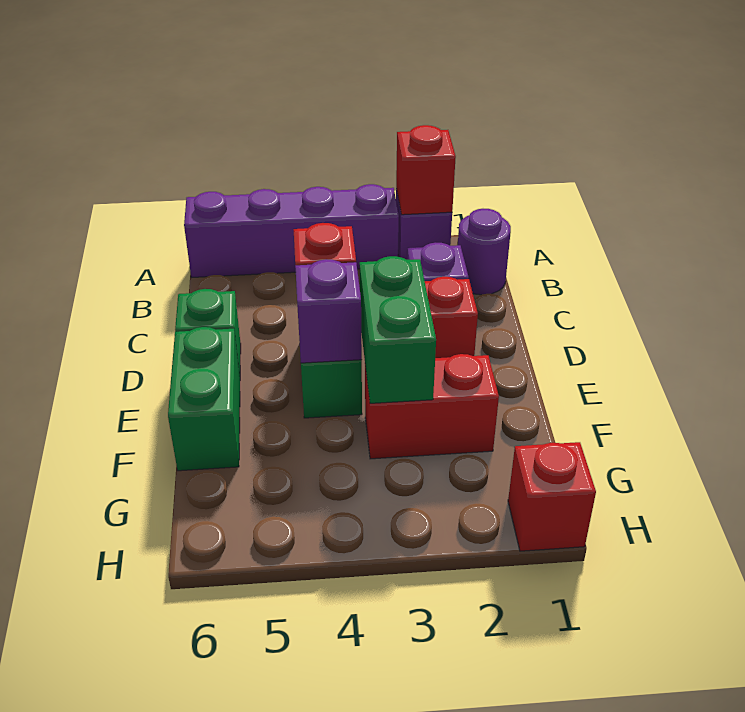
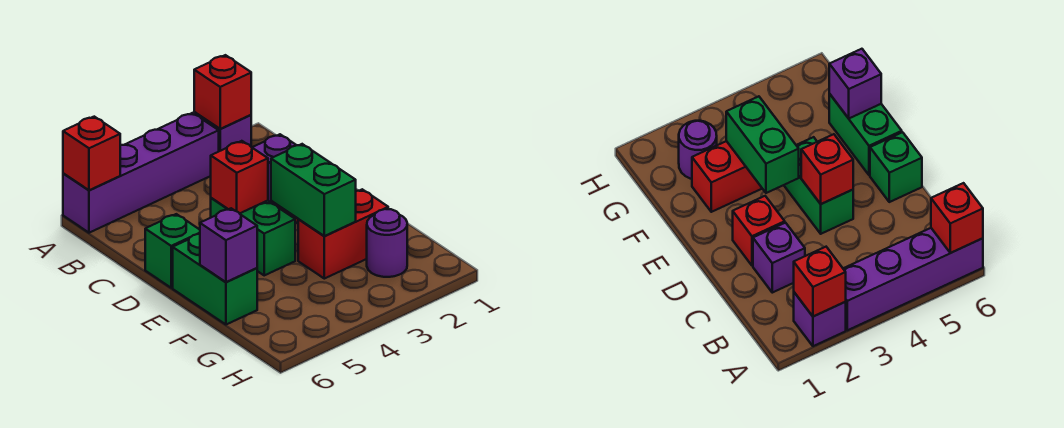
purple 1x1 round brick [458,209,511,295] -> purple 1x1 round brick moved to [367,209,407,277]
purple 1x1 brick [295,259,362,363] -> purple 1x1 brick moved to [200,208,257,282]
red 1x1 brick [508,442,596,551] -> red 1x1 brick moved to [63,117,120,190]

